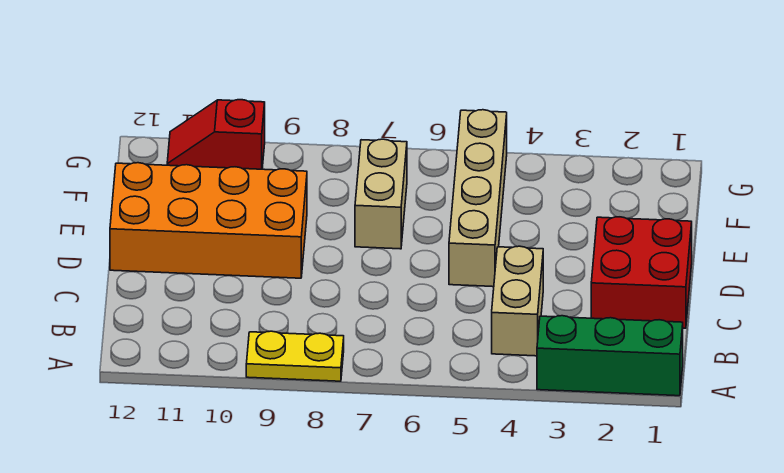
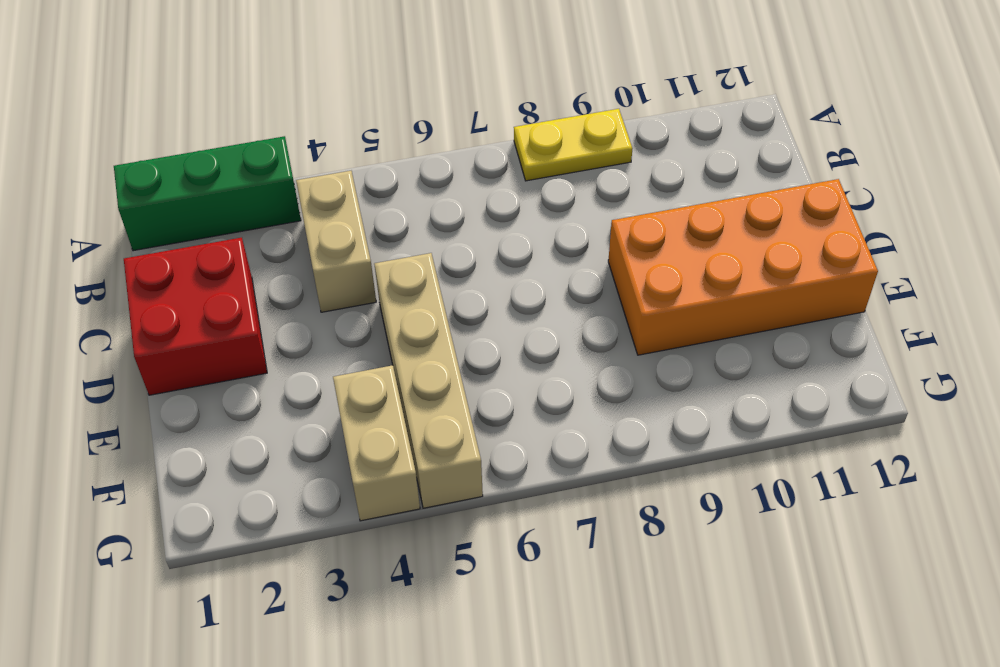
tan 1x2 brick [355,139,407,249] -> tan 1x2 brick moved to [333,365,420,521]
red 1x2 slope [167,100,265,169] -> none

